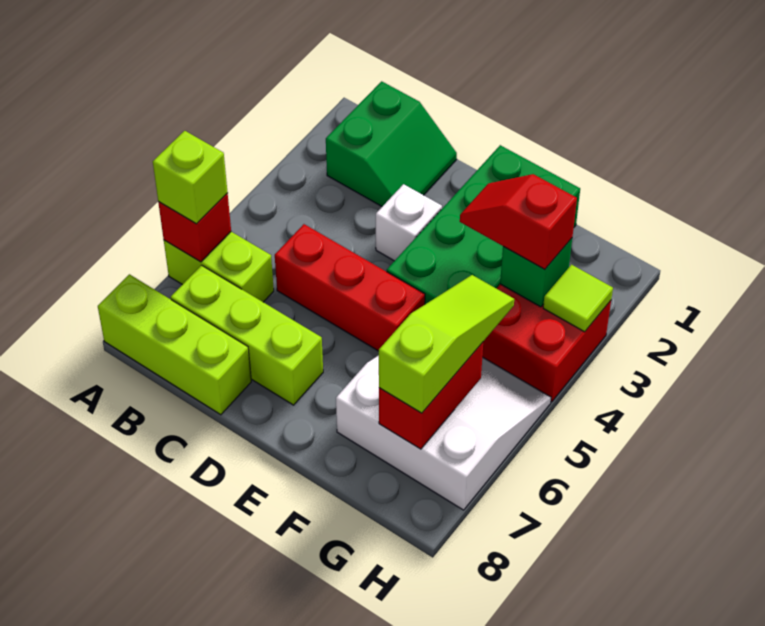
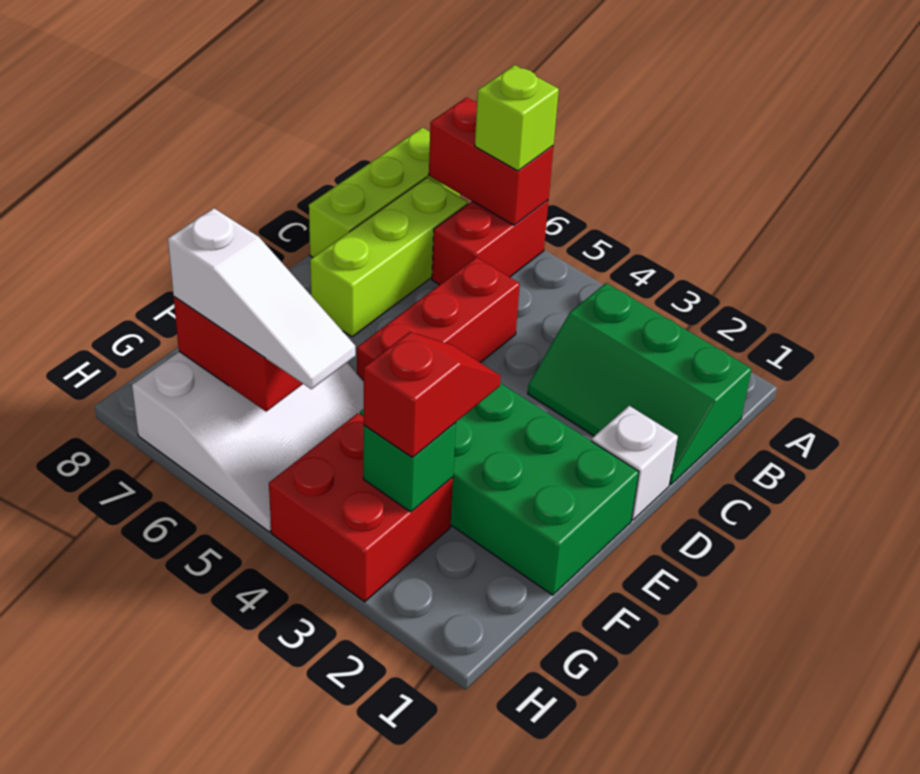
lime 1x2 brick [164,232,274,302] -> red 1x2 brick [432,200,549,285]
red 1x1 brick [158,193,231,262] -> red 1x2 brick [429,97,554,225]
green 2x2 slope [326,81,457,206] -> green 2x3 slope [528,283,752,485]
white 1x1 brick [376,184,442,261] -> white 1x1 brick moved to [591,406,678,520]
lime 1x3 slope [379,275,514,413] -> white 1x3 slope [168,208,355,389]
lime 1x1 tile [543,265,613,332] -> none

